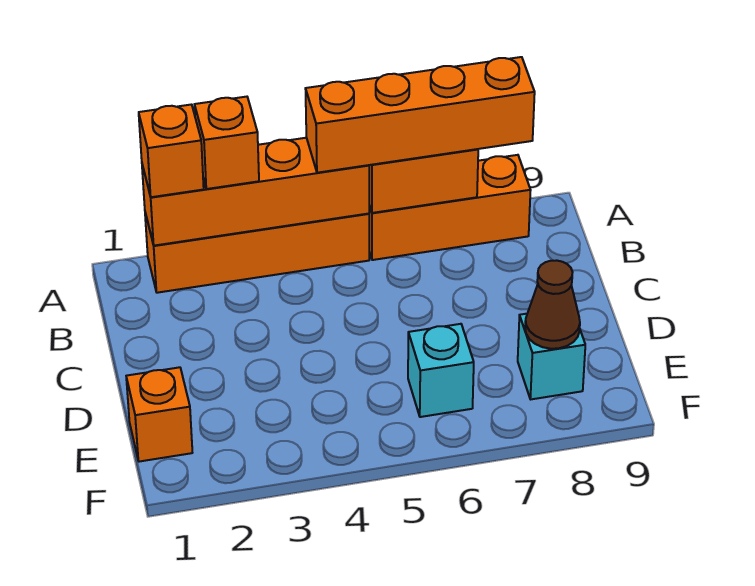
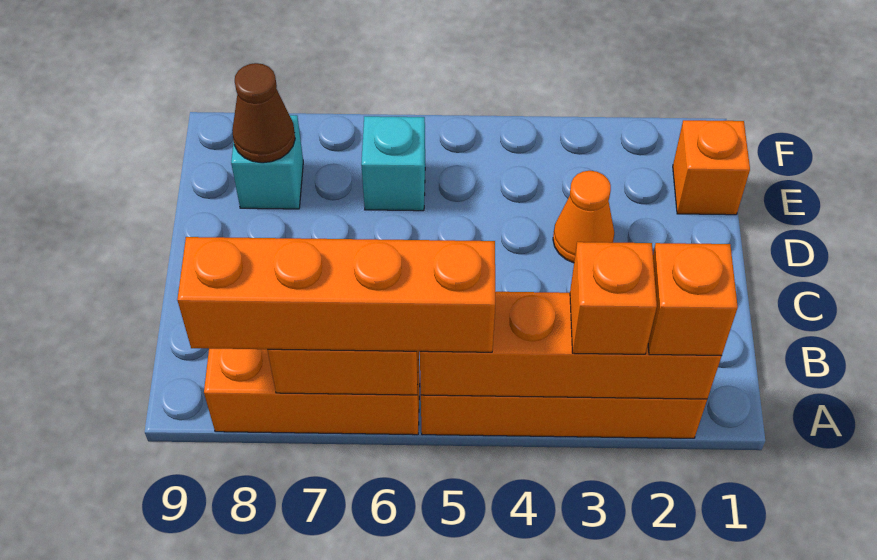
none -> orange 1x1 cone [553,171,614,263]

